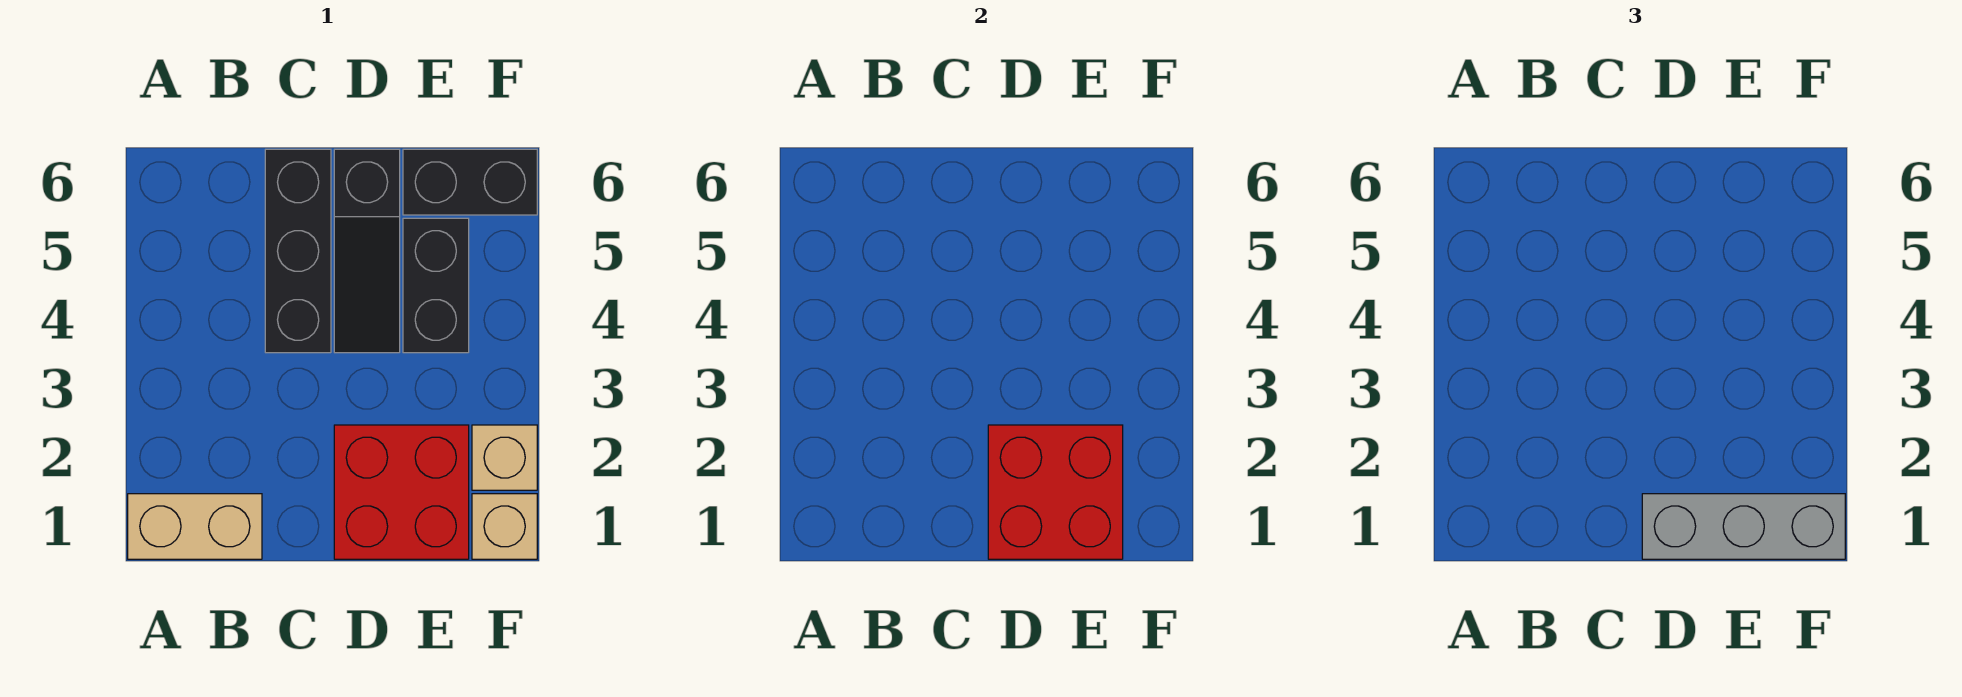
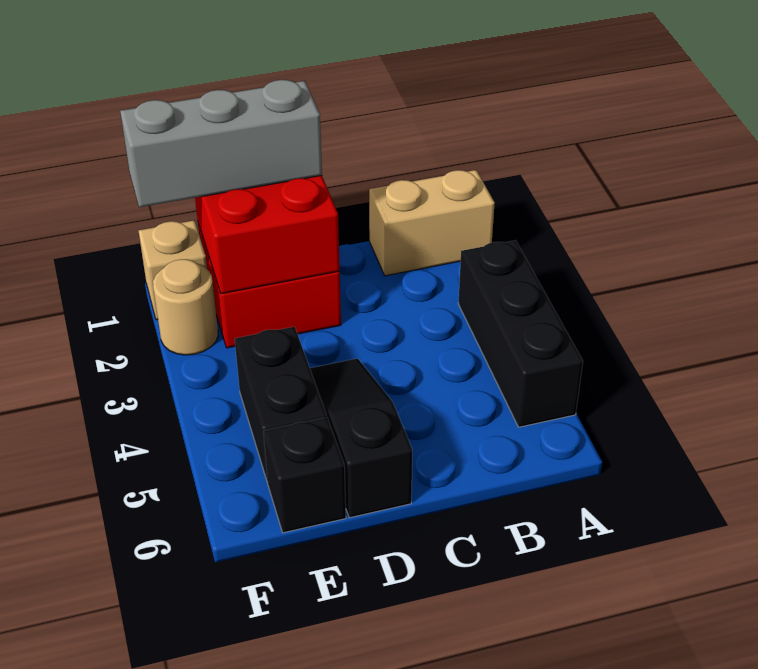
black 1x3 brick [265,149,331,353] -> black 1x3 brick moved to [458,240,583,427]
black 1x2 brick [403,149,537,215] -> black 1x1 brick [263,417,346,533]
tan 1x1 brick [472,425,537,490] -> tan 1x1 round brick [153,259,218,355]

